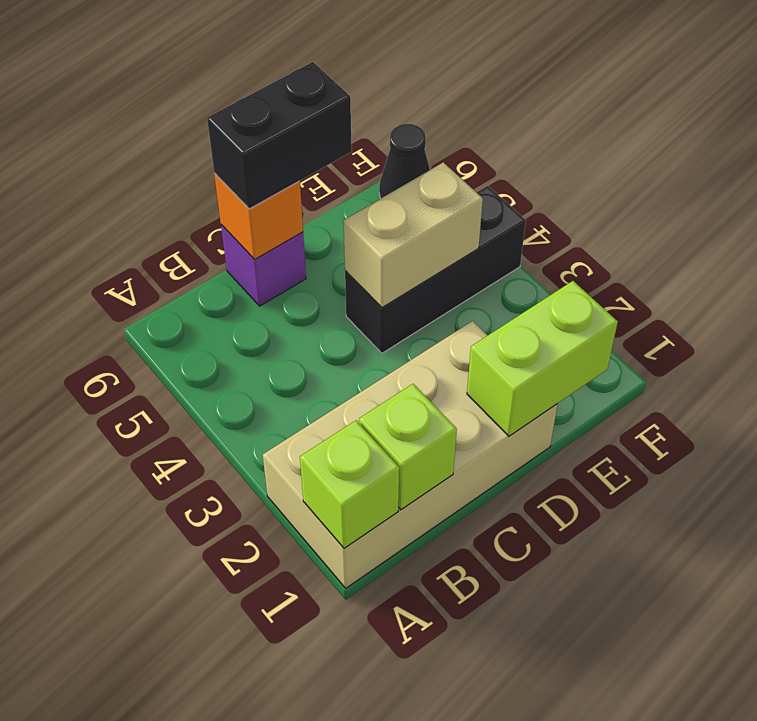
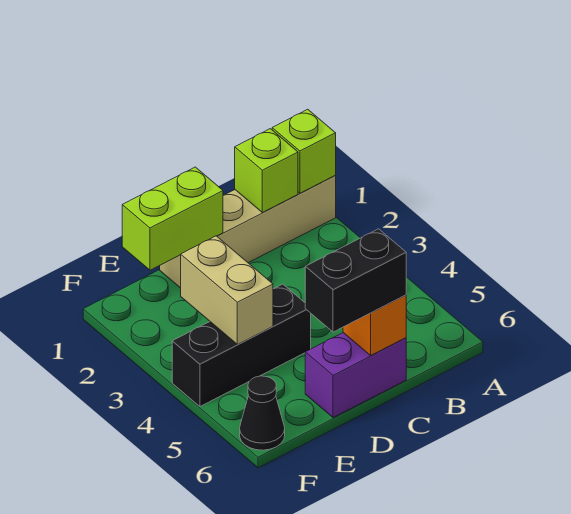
tan 2x4 brick [263,321,558,588] -> tan 1x4 brick [160,176,336,288]
purple 1x1 brick [221,225,306,306] -> purple 1x2 brick [305,333,406,418]
tan 1x2 brick [343,162,483,308] -> tan 1x2 brick turned to [181,236,273,345]

